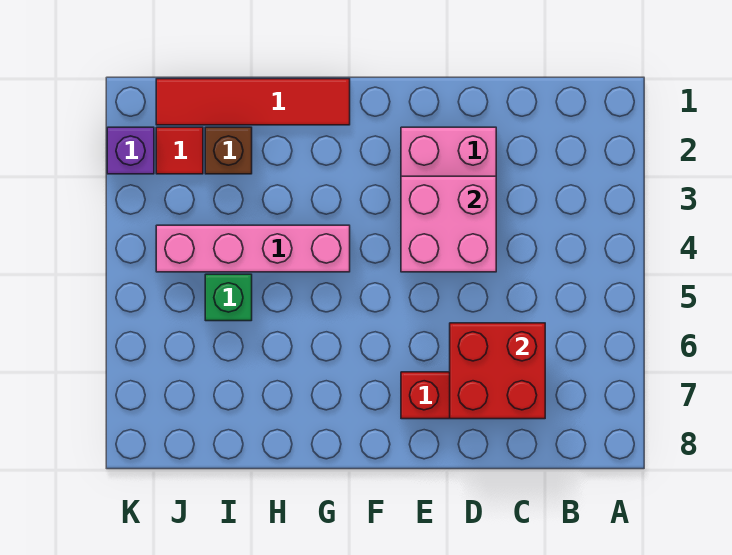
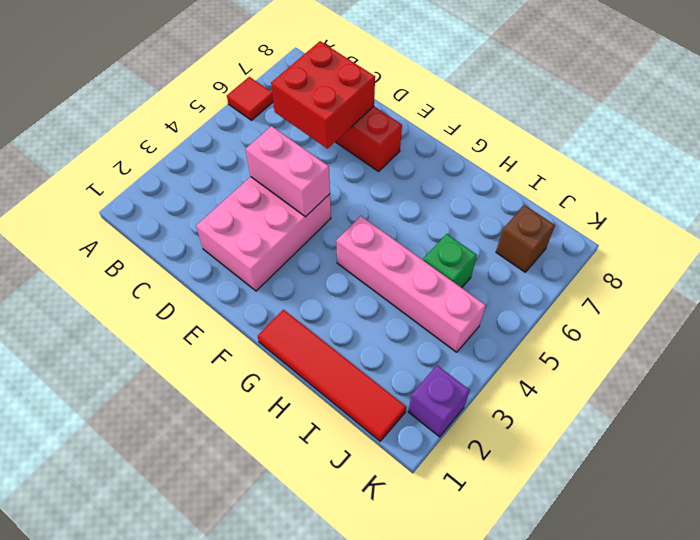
pink 2x2 brick [401,176,496,272] -> pink 1x2 brick [246,126,330,217]
brown 1x1 brick [205,127,252,174] -> brown 1x1 brick moved to [496,205,555,272]
red 1x1 tile [156,127,203,174] -> red 1x1 tile moved to [227,77,273,120]

